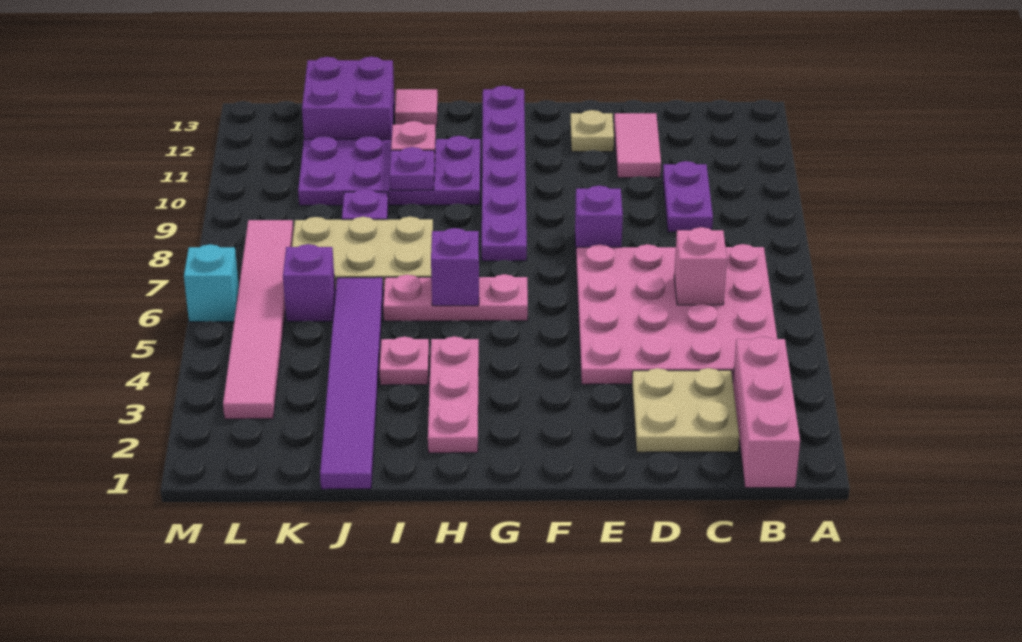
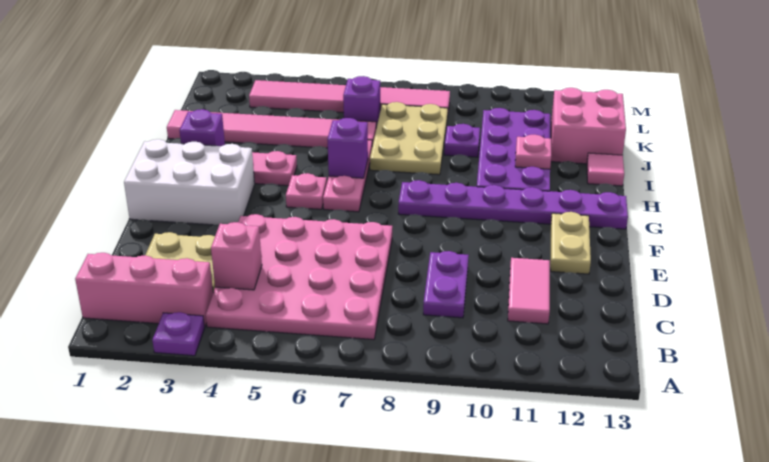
pink 1x1 brick [674,227,727,305] -> pink 1x1 brick moved to [211,222,262,290]
purple 1x2 plate [663,161,713,232] -> purple 1x2 plate turned to [423,251,469,318]
pink 1x2 tile [614,113,661,178] -> pink 1x2 tile turned to [508,258,550,324]
purple 1x1 brick [575,186,623,248] -> purple 1x1 brick moved to [179,109,225,146]
tan 1x1 plate [570,110,614,152] -> tan 1x2 plate [551,212,591,274]
none -> white 2x3 brick [124,139,255,225]
pink 1x1 plate [379,337,429,385] -> pink 1x1 plate moved to [286,173,327,209]
purple 1x1 plate [390,147,435,190] -> purple 1x1 plate moved to [152,312,205,356]
purple 1x6 tile [320,277,383,489] -> pink 1x6 tile [167,110,376,148]
purple 2x2 brick [302,57,395,139] -> pink 2x2 brick [551,88,626,164]
cyan 1x1 brick [184,244,239,322] -> none

